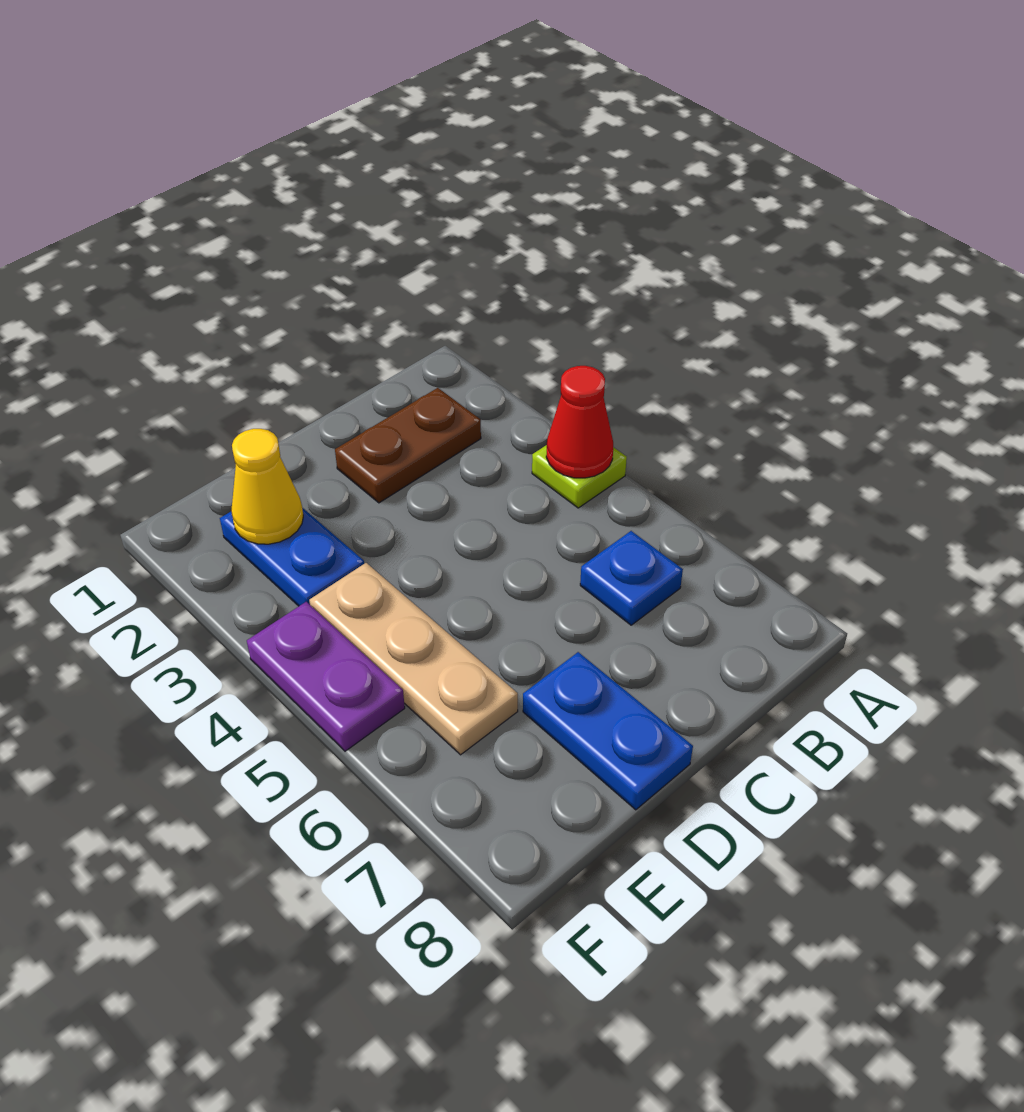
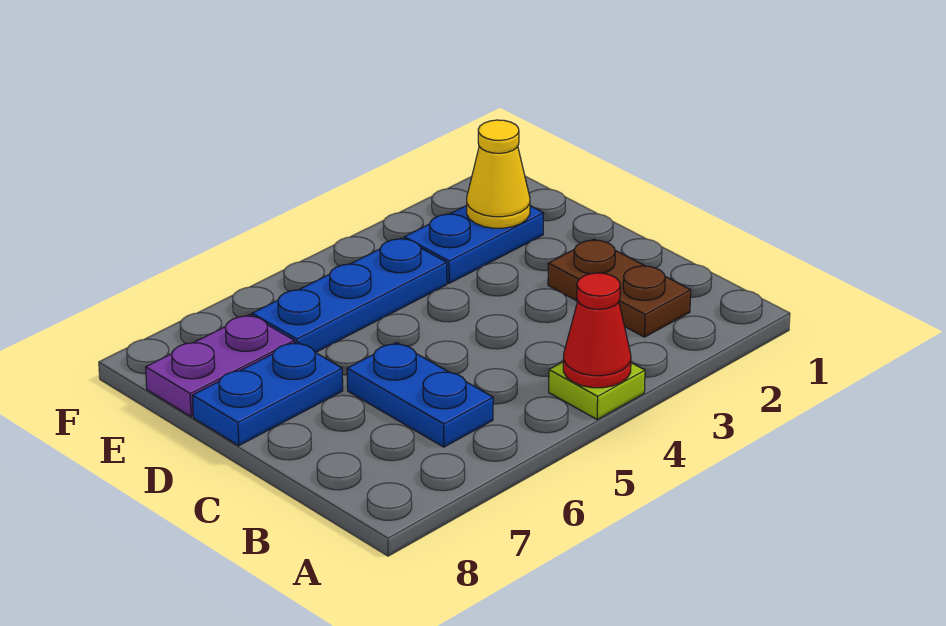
blue 1x1 plate [580,531,683,625] -> blue 1x2 plate [347,342,493,447]
tan 1x3 plate [309,563,518,755] -> blue 1x3 plate [252,238,447,353]
purple 1x2 plate [247,602,405,751] -> purple 1x2 plate moved to [146,315,294,417]

